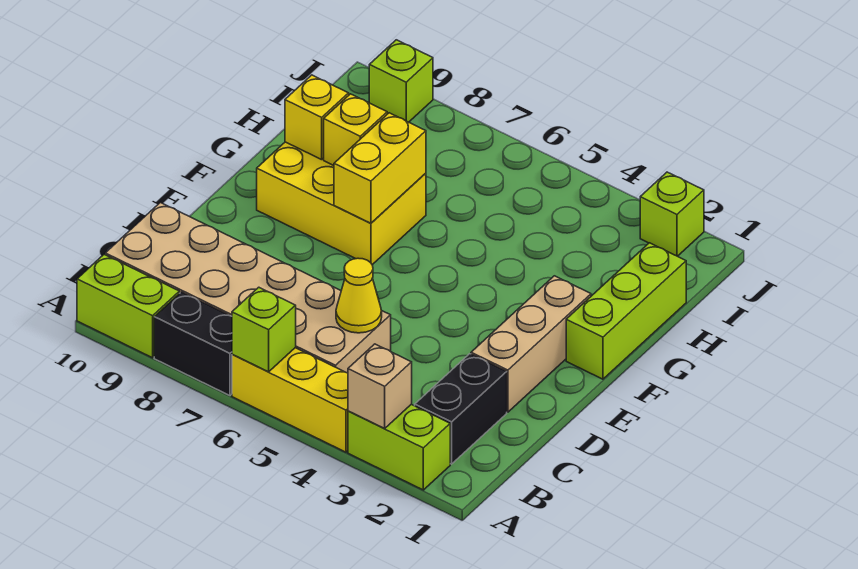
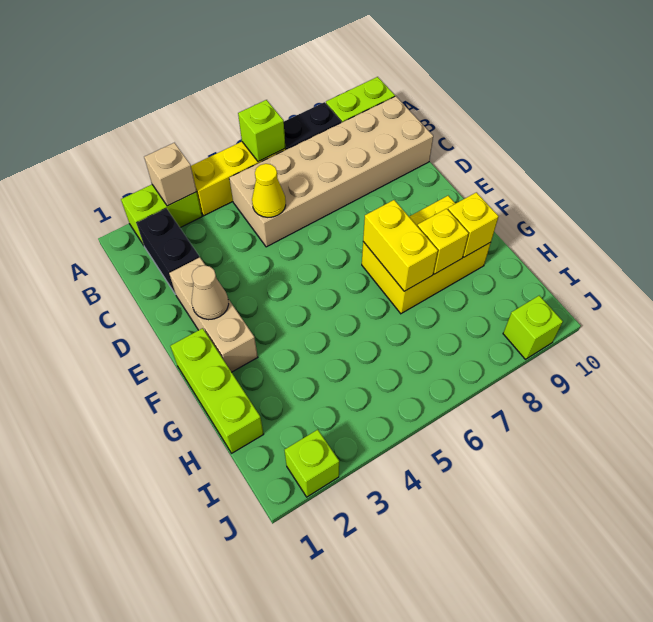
none -> tan 1x1 cone [192,265,229,320]

